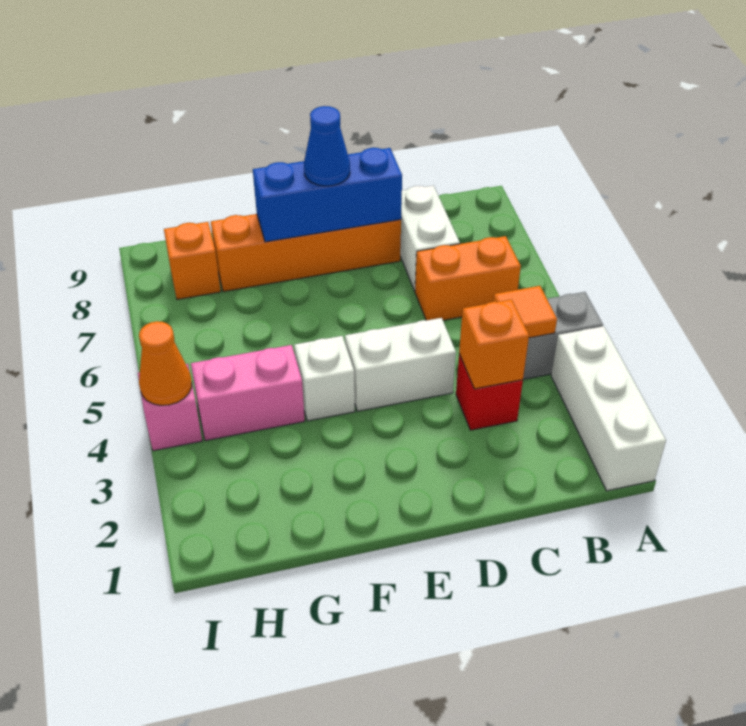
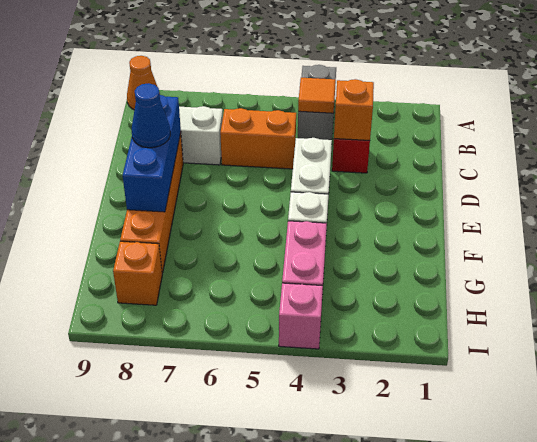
white 1x3 brick [551,326,666,491] -> none
orange 1x2 brick [415,236,521,320] -> orange 1x2 brick turned to [220,108,296,169]
orange 1x1 cone [139,321,192,405] -> orange 1x1 cone moved to [127,56,160,110]

